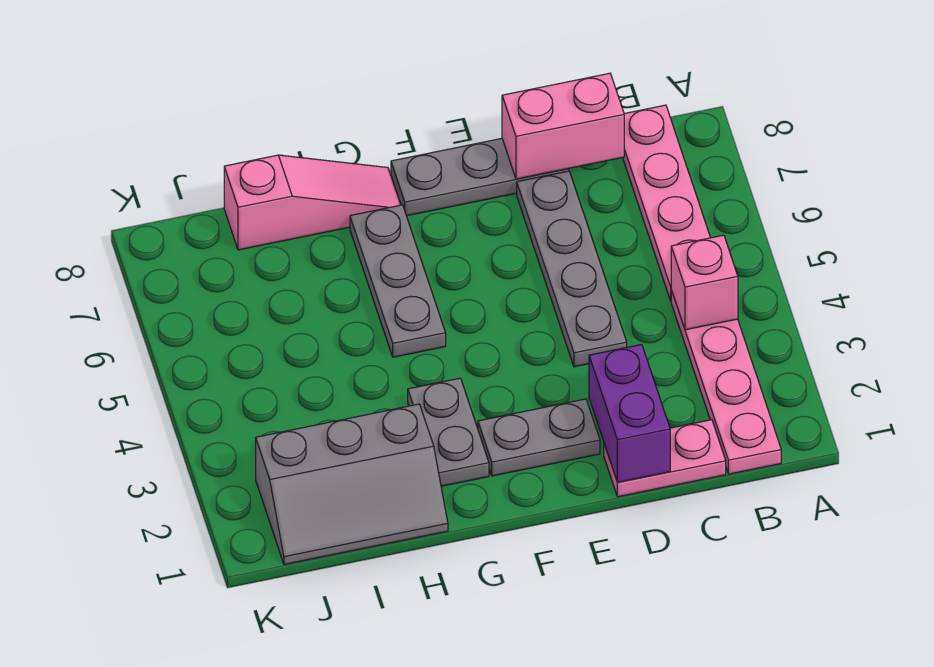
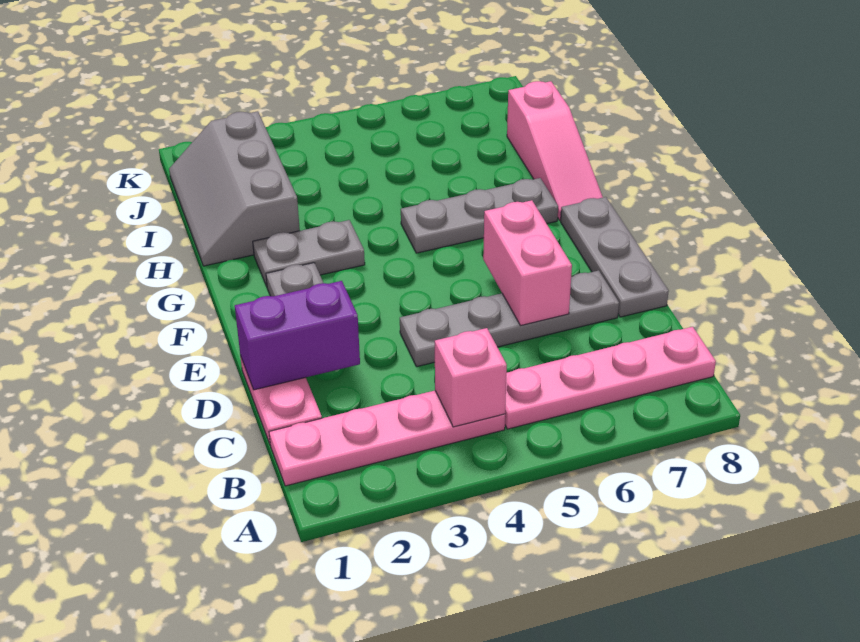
pink 1x2 brick [502,73,624,179] -> pink 1x2 brick moved to [483,200,572,326]

